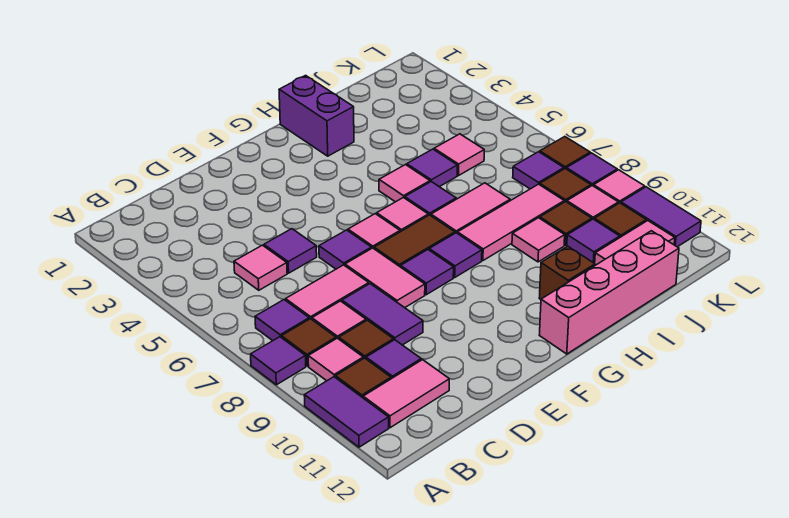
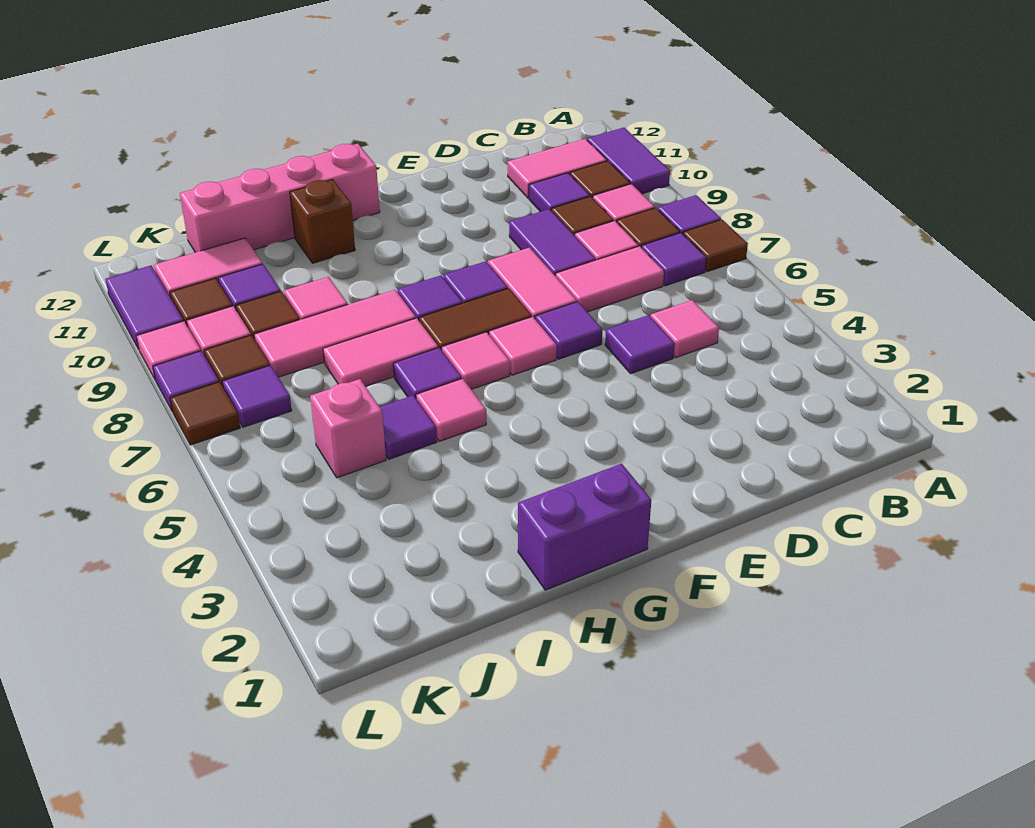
none -> brown 1x1 tile [683,220,748,272]
purple 1x2 brick [279,75,354,156] -> purple 1x2 brick turned to [518,464,651,590]
pink 1x1 tile [434,134,484,176] -> pink 1x1 brick [310,379,386,478]

